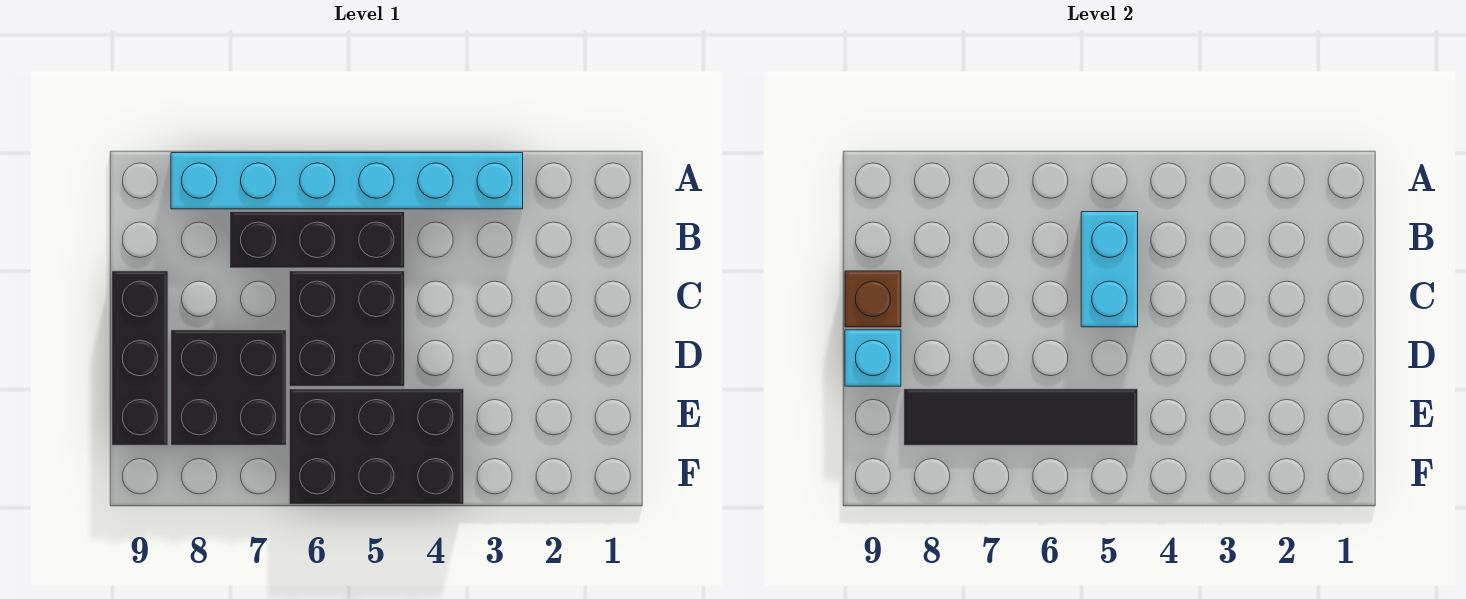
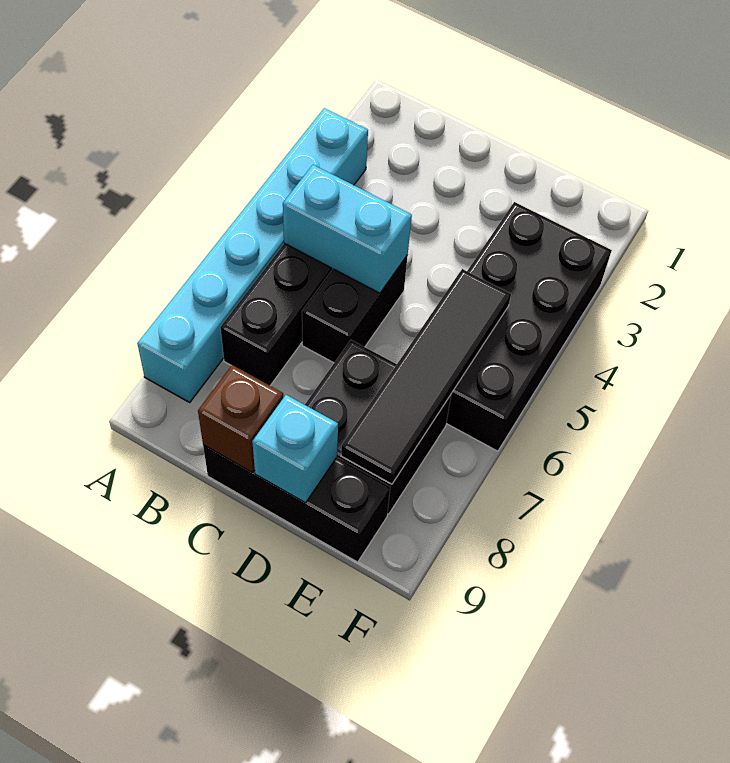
black 2x2 brick [289,271,405,386] -> black 1x2 brick [302,255,408,363]
black 2x3 brick [289,389,464,504] -> black 2x4 brick [446,202,612,451]

